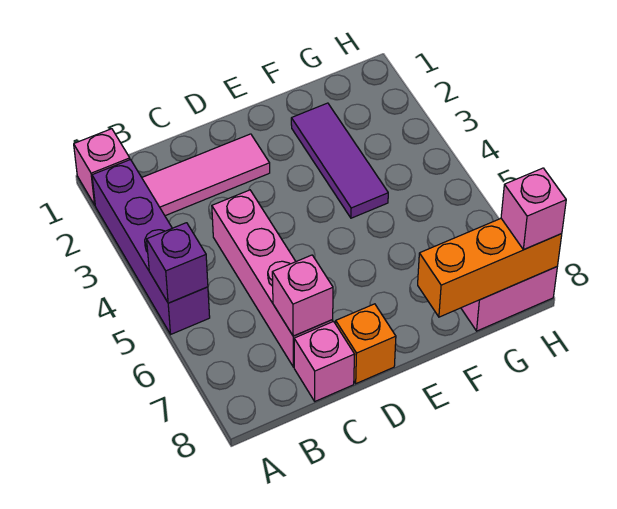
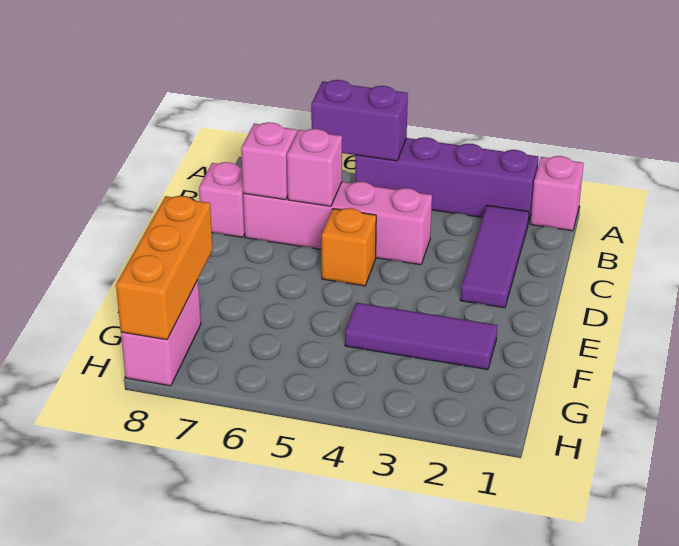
purple 1x1 brick [147,223,208,303] -> purple 1x2 brick [311,80,408,161]
pink 1x3 tile [142,134,270,216] -> purple 1x3 tile [460,205,529,308]
orange 1x1 brick [336,304,396,384] -> orange 1x1 brick moved to [322,208,376,286]
pink 1x1 brick [501,168,566,250] -> pink 1x1 brick moved to [287,129,342,206]

